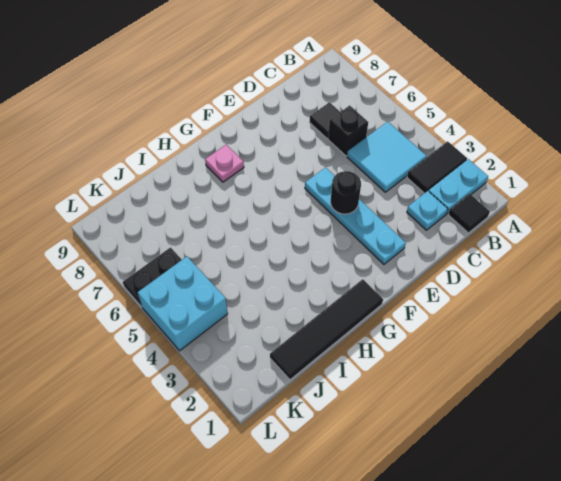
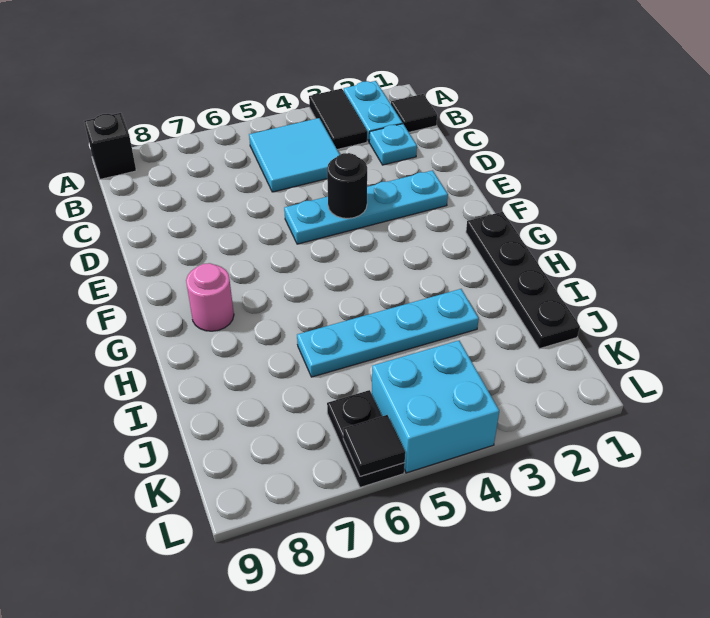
black 1x1 brick [328,105,368,156] -> black 1x1 brick moved to [84,113,136,179]
black 1x1 tile [310,102,340,138] -> black 1x1 tile moved to [343,415,405,476]
black 1x4 tile [270,279,383,380] -> black 1x4 plate [466,212,580,349]
pink 1x1 plate [205,145,244,182] -> pink 1x1 round brick [186,263,234,331]
none -> cyan 1x4 plate [297,289,479,377]

